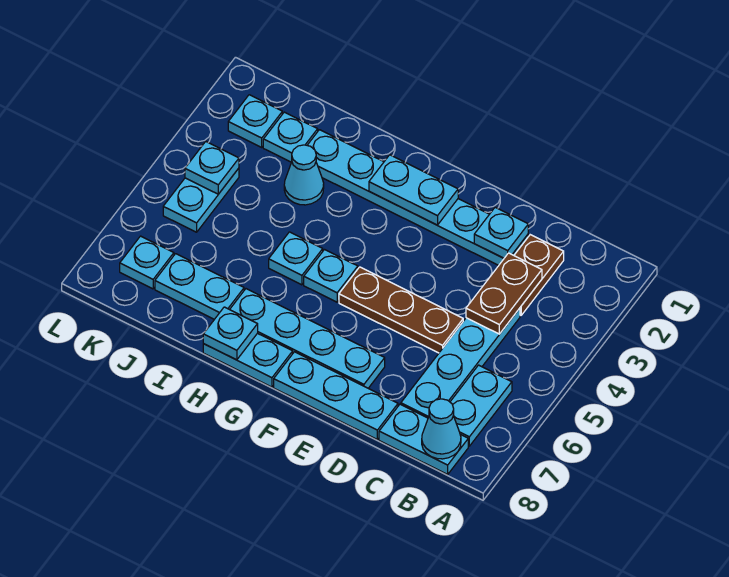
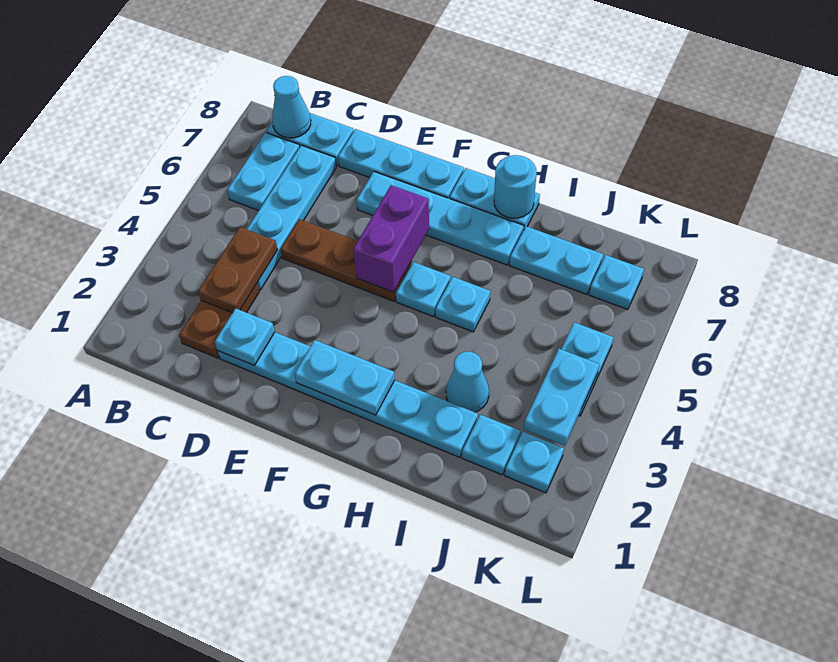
none -> purple 1x2 brick [353,185,429,292]
cyan 1x1 plate [203,307,258,360] -> cyan 1x1 round brick [494,155,537,218]
cyan 1x1 plate [185,142,239,194] -> cyan 1x2 plate [524,349,599,446]

